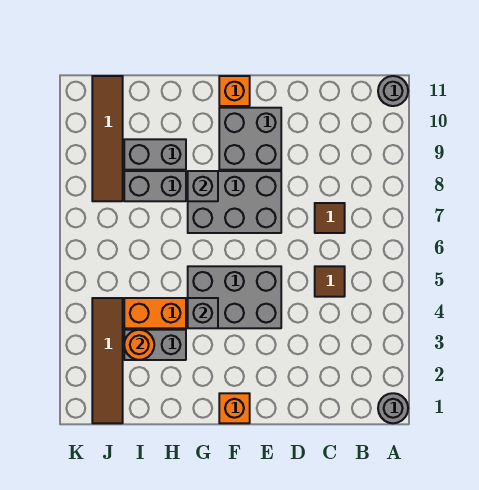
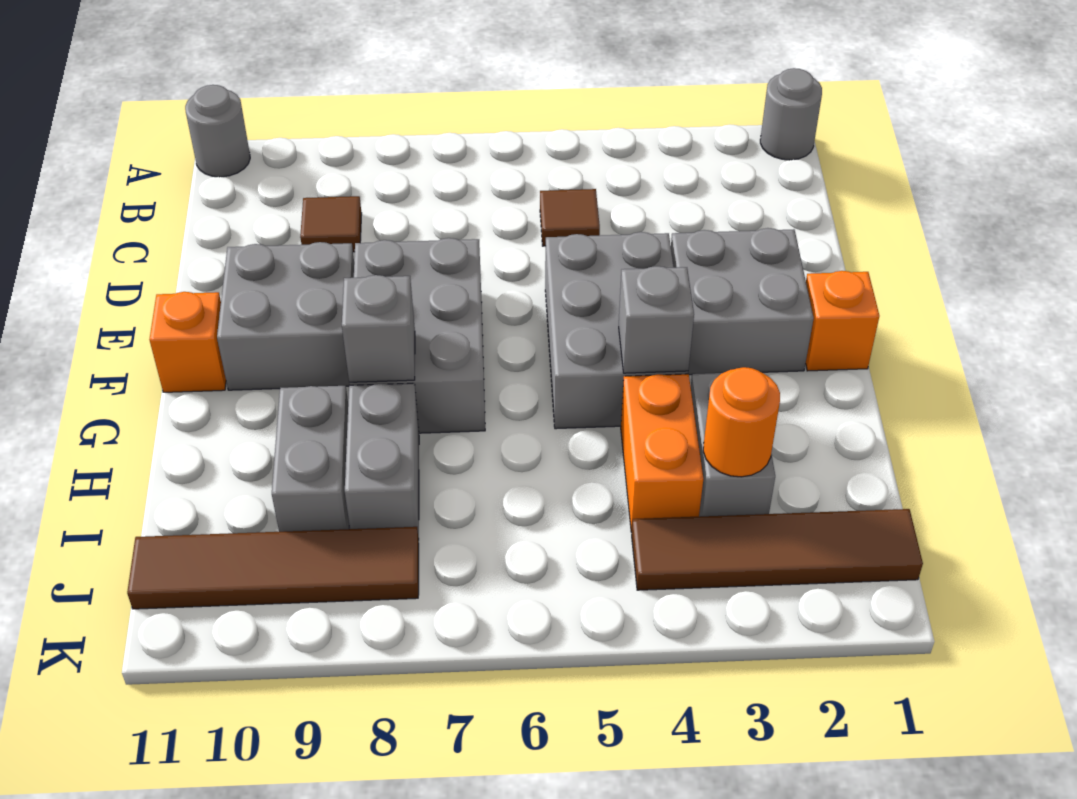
brown 1x1 tile [315,203,345,233] -> brown 1x1 tile moved to [300,196,362,252]
none -> grey 2x2 brick [671,228,814,375]

